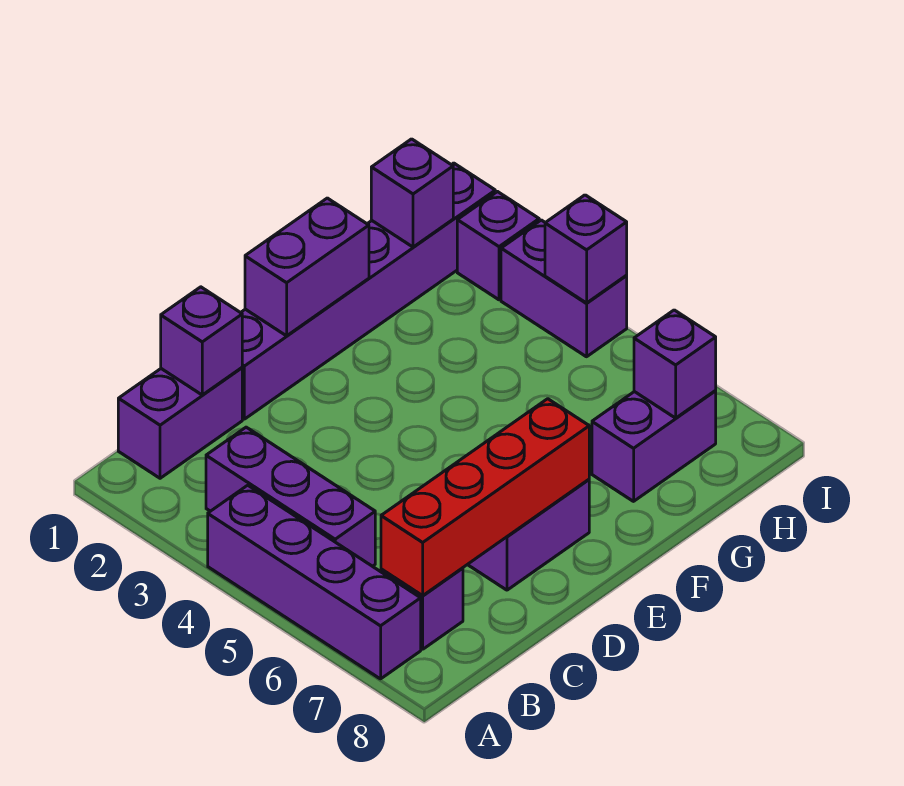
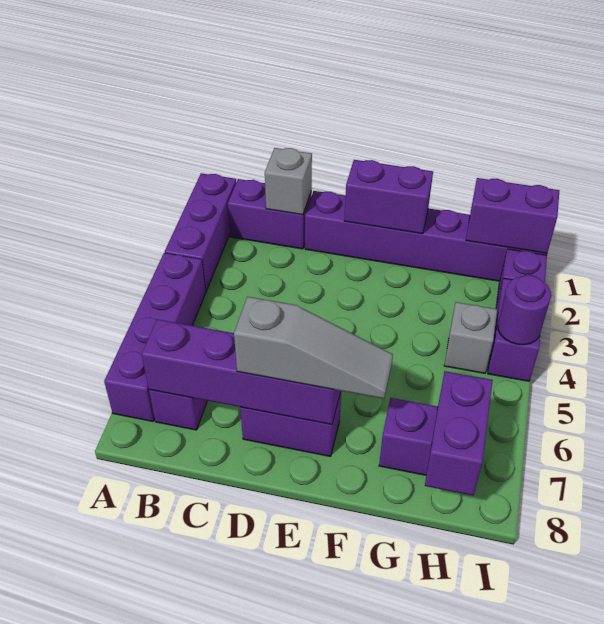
purple 1x3 brick [206,427,375,566] -> purple 1x3 brick moved to [165,173,236,291]
red 1x4 brick [381,399,589,596] -> purple 1x4 brick [142,319,341,425]
purple 1x1 brick [161,287,242,395] -> grey 1x1 brick [265,148,312,215]
none -> grey 1x3 slope [234,297,393,399]
purple 1x1 brick [371,139,453,247] -> purple 1x2 brick [466,178,560,253]
none -> grey 1x1 brick [444,302,497,373]
purple 1x1 brick [634,310,716,418] -> purple 1x2 brick [425,371,493,496]
purple 1x1 brick [545,195,627,303] -> purple 1x1 round brick [498,275,551,345]

